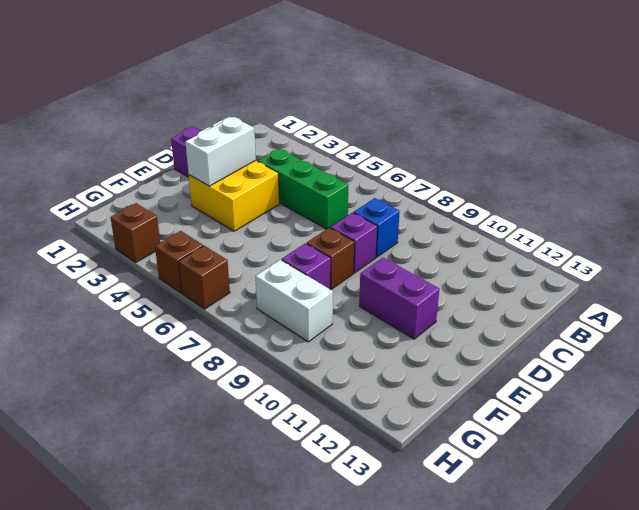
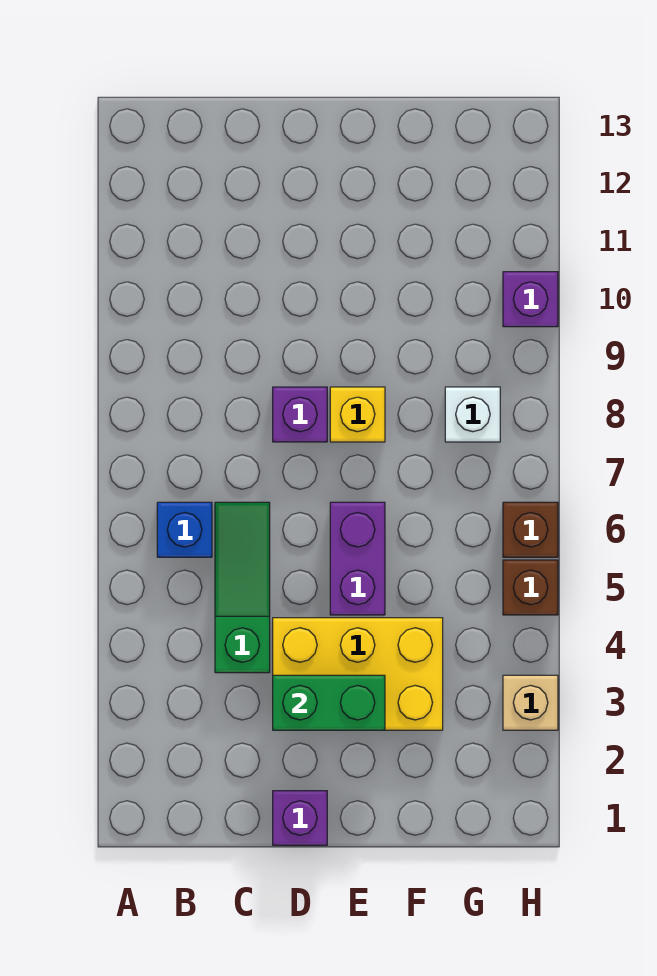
green 1x3 brick [258,149,348,229] -> green 1x3 slope [215,502,270,673]
blue 1x1 brick [354,198,400,257] -> blue 1x1 brick moved to [157,502,212,557]
yellow 2x2 brick [189,160,279,231] -> yellow 2x3 brick [273,618,443,730]
white 1x2 brick [185,117,256,186] -> green 1x2 brick [273,675,385,730]
brown 1x1 brick [307,228,354,289] -> yellow 1x1 brick [330,387,385,442]
purple 1x2 brick [359,257,439,339] -> purple 1x2 brick moved to [330,502,385,615]
purple 1x1 brick [282,243,330,289] -> purple 1x1 brick moved to [503,272,558,327]
white 1x2 brick [255,260,333,342] -> white 1x1 brick [445,387,500,442]
brown 1x1 brick [110,203,160,263] -> tan 1x1 brick [503,675,558,730]

